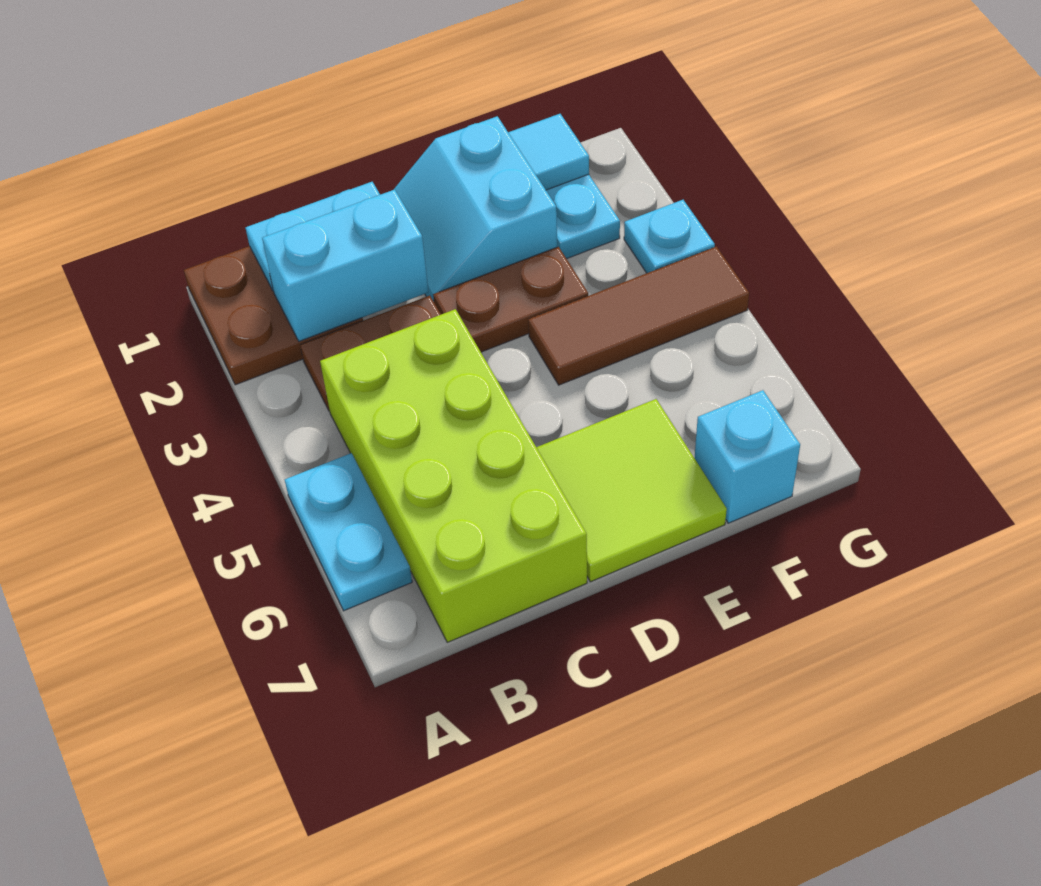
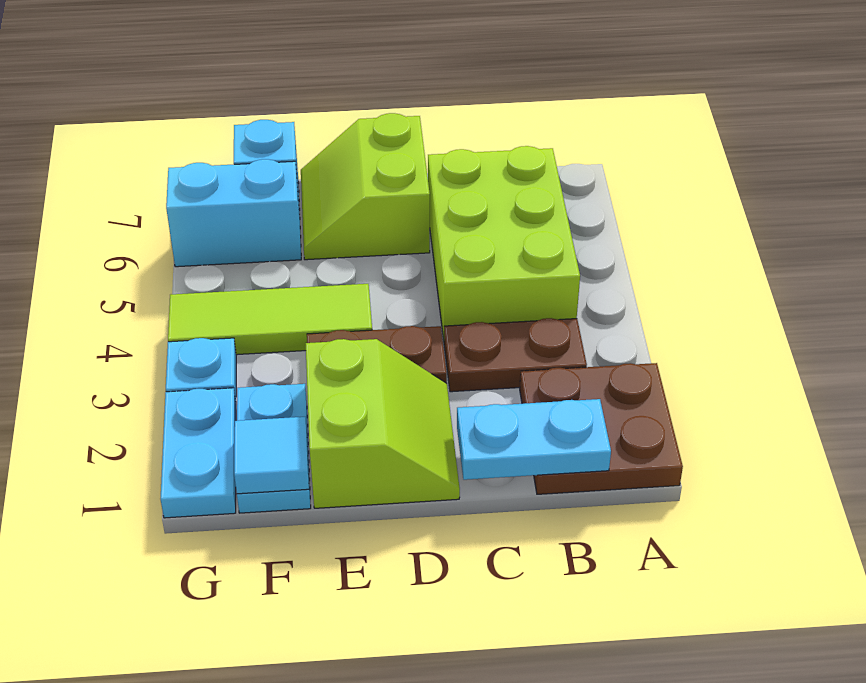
cyan 1x2 plate [285,453,412,611] -> cyan 1x2 plate moved to [160,388,236,518]
cyan 1x2 brick [262,190,429,341] -> cyan 1x2 brick moved to [166,159,301,267]
lime 2x4 brick [320,309,587,642] -> lime 2x3 brick [428,146,580,340]
cyan 2x2 slope [394,116,557,302] -> lime 2x2 slope [306,339,460,508]
lime 2x2 tile [536,399,727,582] -> lime 2x2 slope [301,113,430,260]
brown 1x3 tile [528,247,749,385] -> lime 1x3 tile [168,284,372,355]

